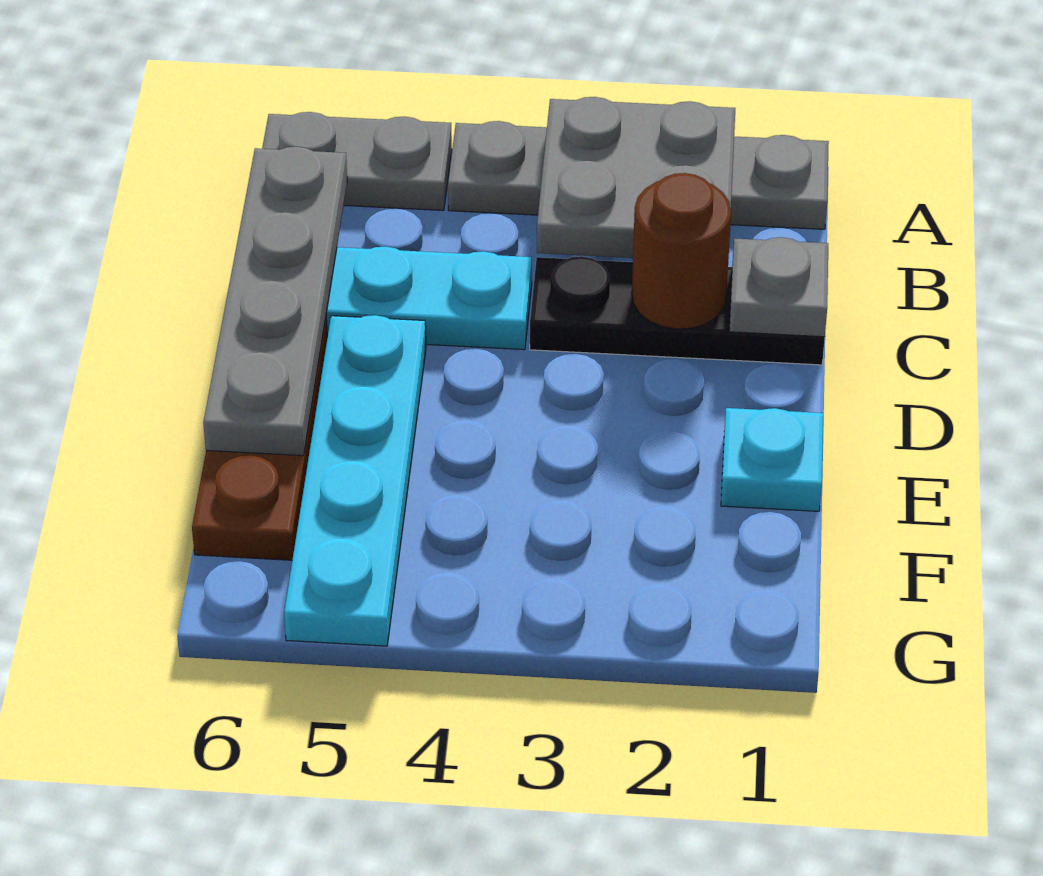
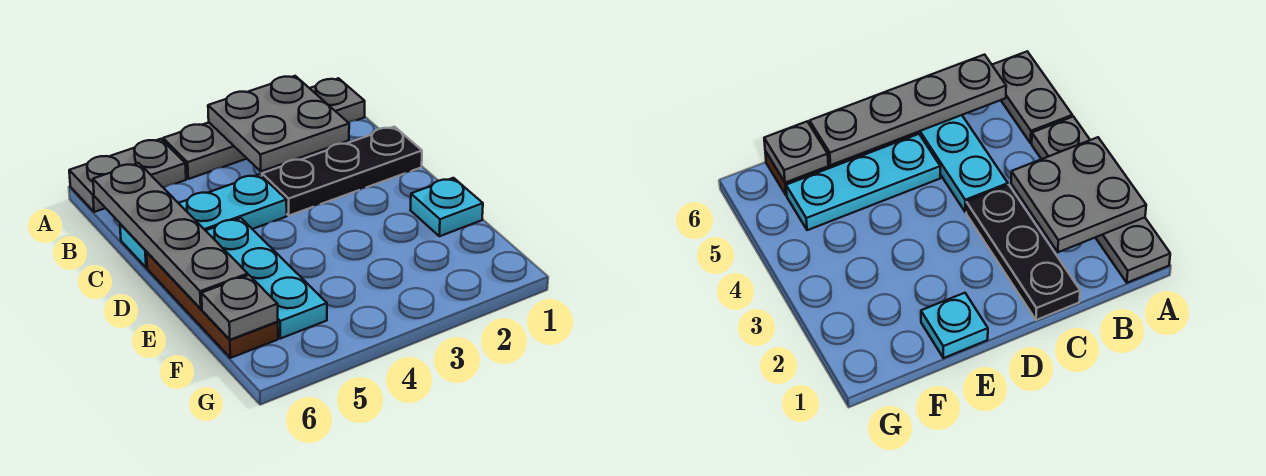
grey 1x1 plate [729,237,828,337] -> grey 1x1 plate moved to [201,275,278,340]
brown 1x1 round brick [632,173,731,329] -> none
cyan 1x4 plate [284,315,426,646] -> cyan 1x3 plate [206,218,327,339]

